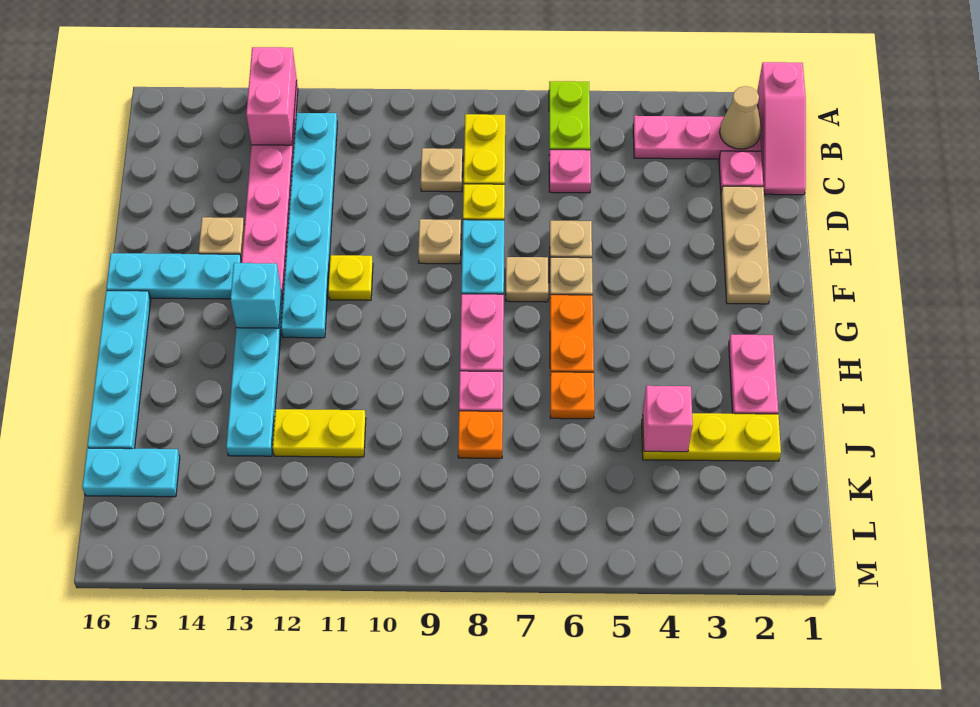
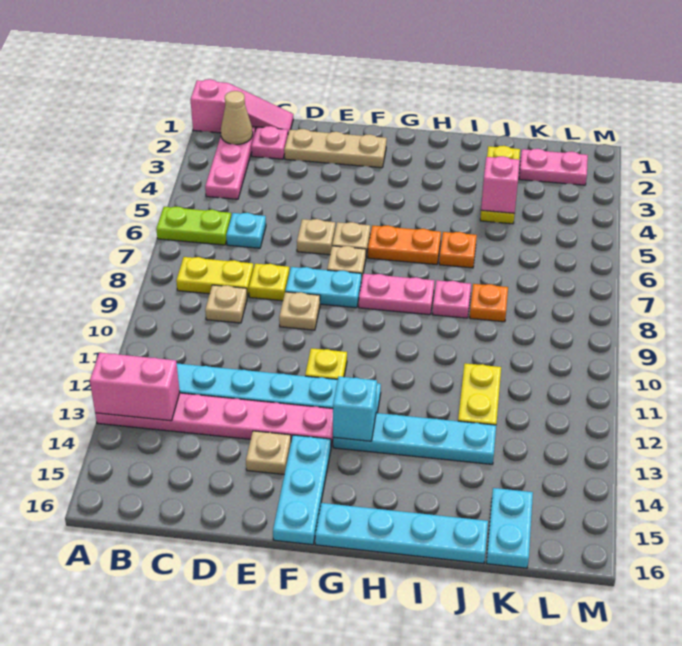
pink 1x1 plate [549,150,591,193] -> cyan 1x1 plate [226,213,266,248]
pink 1x2 plate [729,335,778,414] -> pink 1x2 plate moved to [519,149,588,185]

